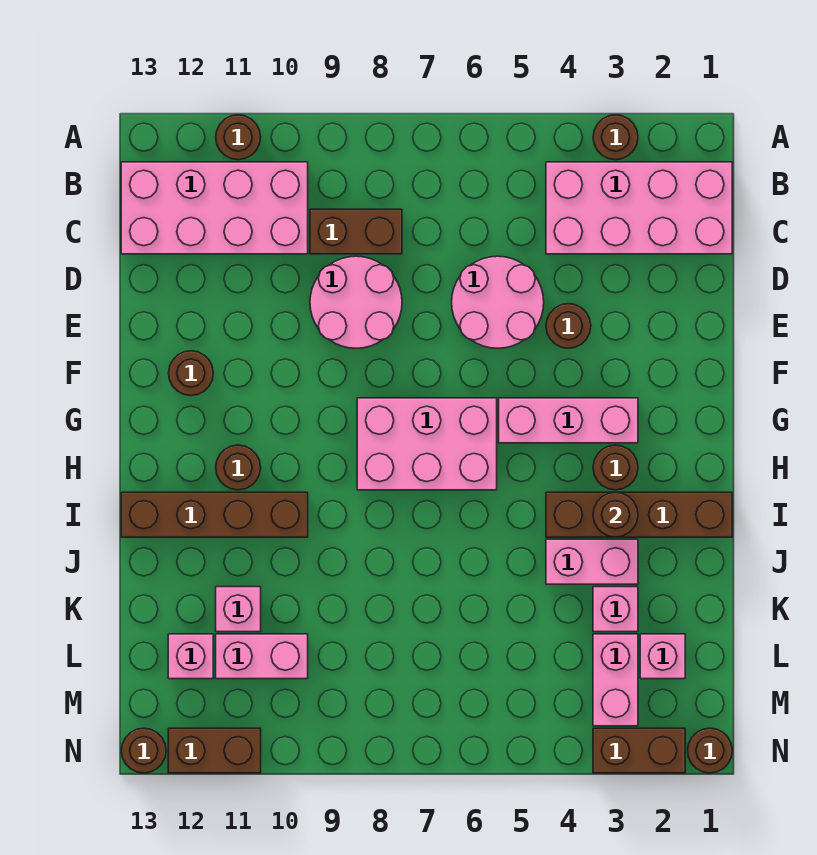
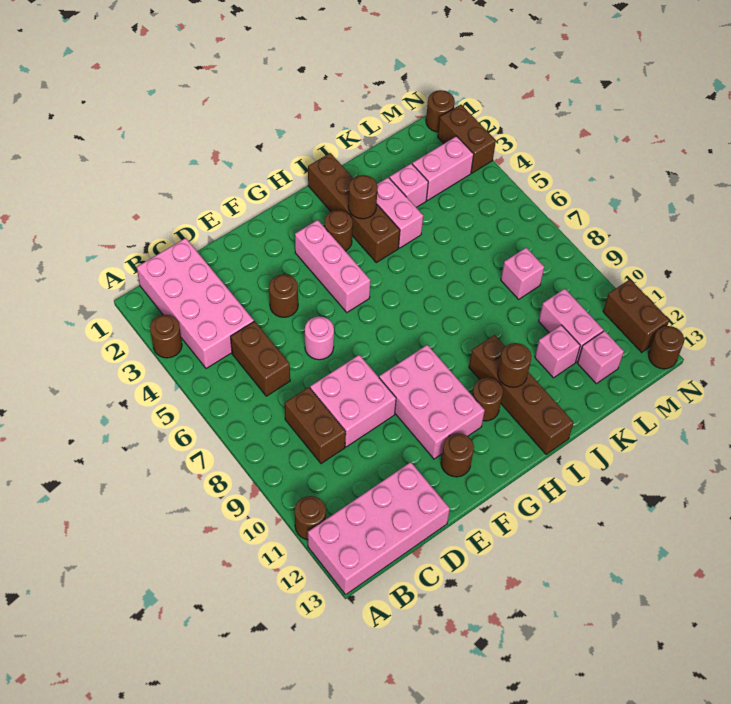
pink 2x4 brick [121,162,308,254] -> pink 2x4 brick turned to [308,462,450,594]
none -> brown 1x2 brick [231,321,290,396]
pink 2x2 round brick [452,256,544,348] -> pink 1x1 round brick [305,316,334,360]
pink 2x2 round brick [310,256,402,348] -> pink 2x2 brick [310,355,396,447]
pink 2x3 brick [357,398,497,490] -> pink 2x3 brick moved to [379,345,485,459]
none -> brown 1x1 round brick [498,343,532,387]
pink 1x1 brick [640,634,685,679] -> pink 1x1 brick moved to [501,248,544,299]

